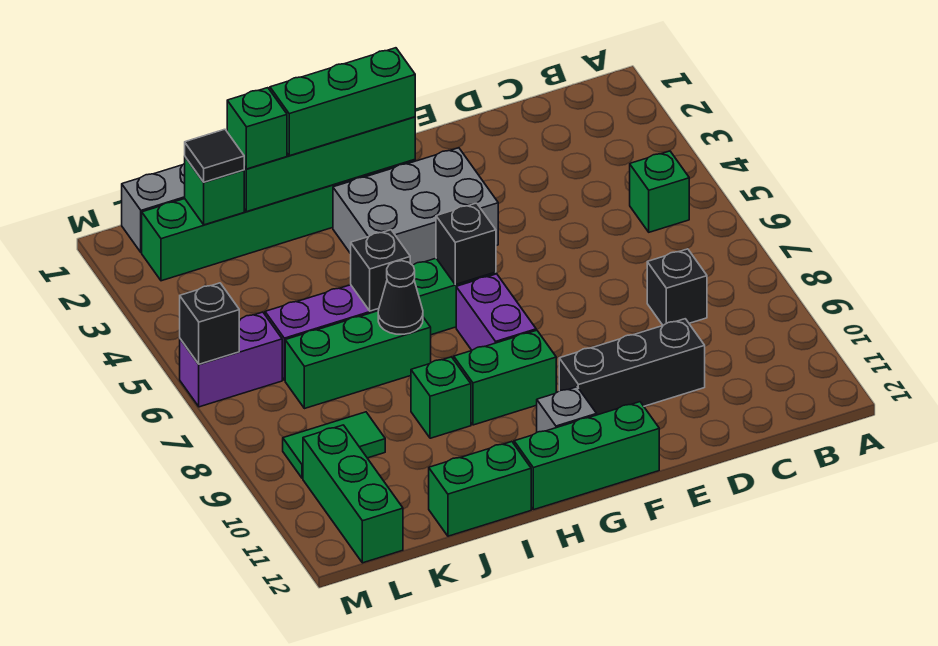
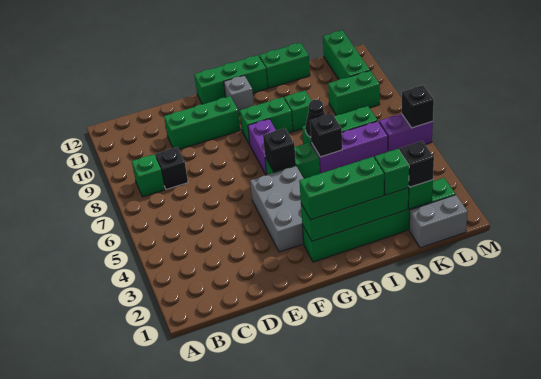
green 1x1 brick [630,151,689,232] -> green 1x1 brick moved to [132,154,165,197]
black 1x3 brick [559,319,705,415] -> green 1x3 brick [164,96,240,149]
grey 2x3 brick [333,148,498,265] -> grey 2x3 brick turned to [250,166,304,252]
black 1x1 tile [185,129,244,182] -> black 1x1 brick [399,141,434,187]
green 1x2 tile [283,412,385,478] -> green 1x2 brick [328,71,380,115]

